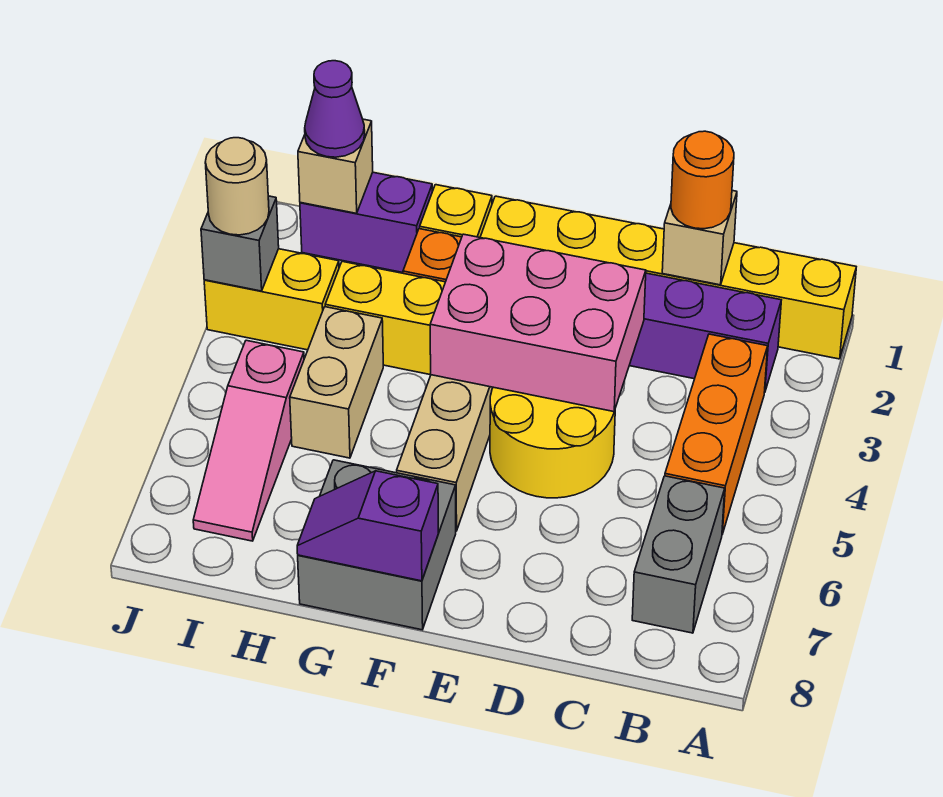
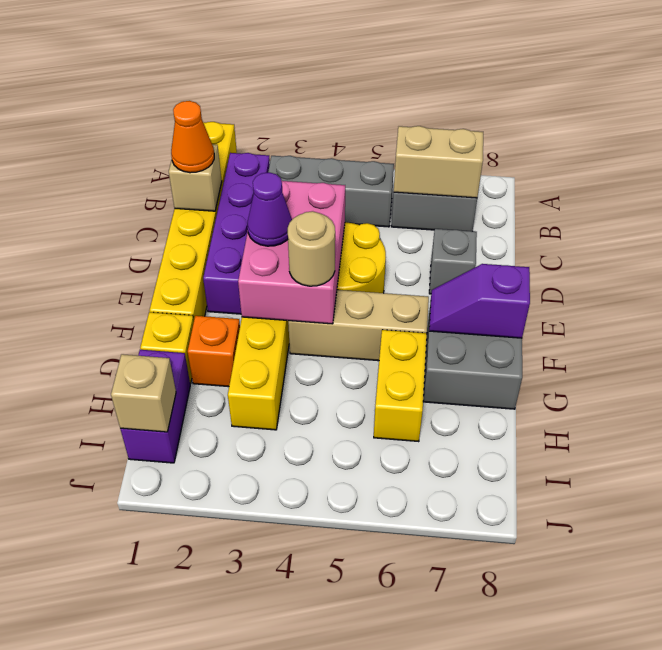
orange 1x3 brick [665,334,768,534] -> grey 1x3 brick [268,156,394,227]
orange 1x1 round brick [671,131,734,229] -> orange 1x1 cone [171,101,214,173]
purple 1x2 slope [297,471,438,581] -> purple 1x2 slope turned to [429,264,530,338]
tan 1x2 brick [290,307,383,458] -> tan 1x2 brick moved to [394,126,483,198]
purple 1x1 cone [305,61,365,157] -> purple 1x1 cone moved to [248,172,292,246]
yellow 1x2 brick [204,249,339,350] -> yellow 1x2 brick moved to [374,330,427,442]
pink 1x3 slope [193,340,304,541] -> none
grey 1x1 brick [201,196,279,291] -> grey 1x1 brick moved to [429,229,477,294]
tan 1x1 round brick [205,138,269,235] -> tan 1x1 round brick moved to [288,211,335,286]

